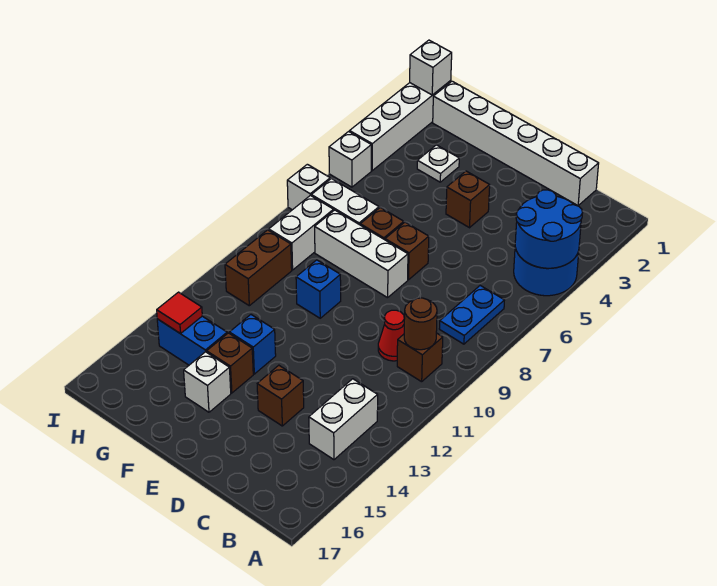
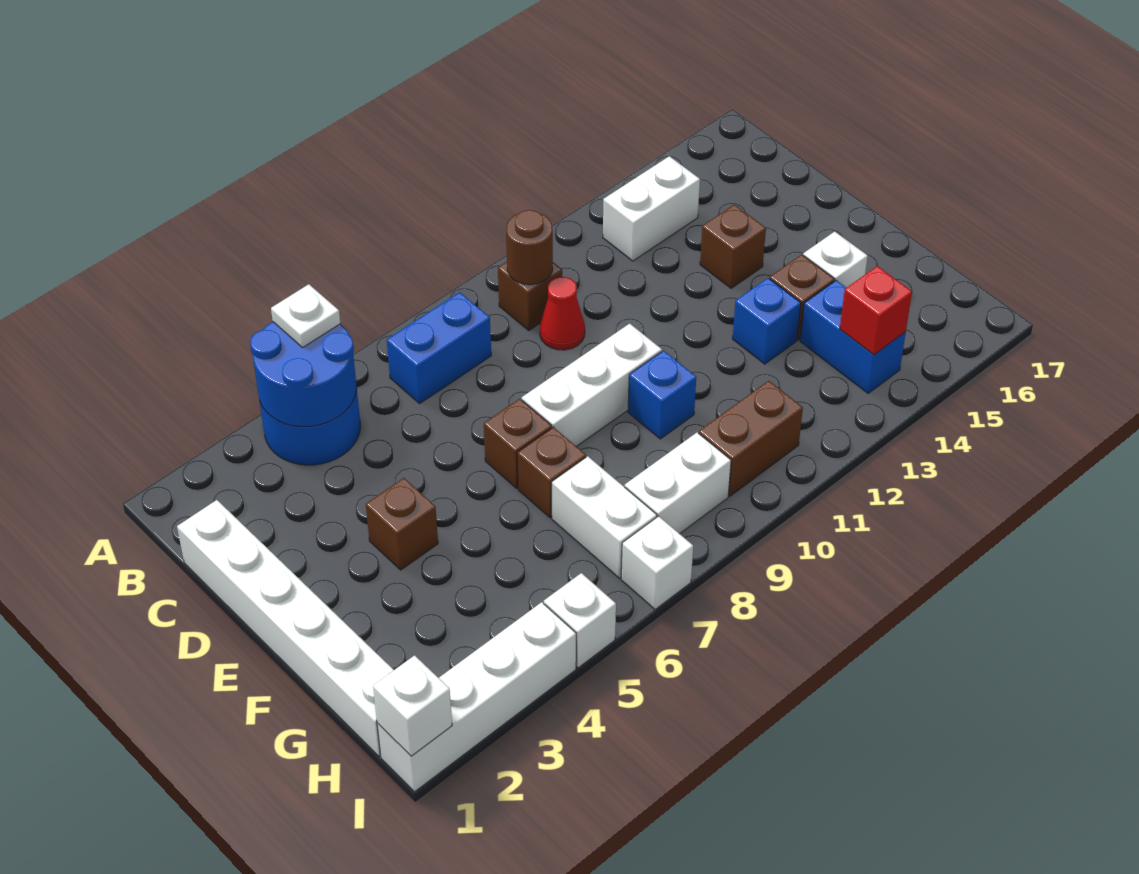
blue 1x2 plate [439,286,505,344] -> blue 1x2 brick [387,292,491,403]
white 1x3 brick [315,210,408,298] -> white 1x3 brick turned to [522,324,662,446]
white 1x1 plate [417,145,459,182] -> white 1x1 plate moved to [271,284,340,347]
red 1x1 tile [157,292,202,334] -> red 1x1 brick [840,266,912,355]

